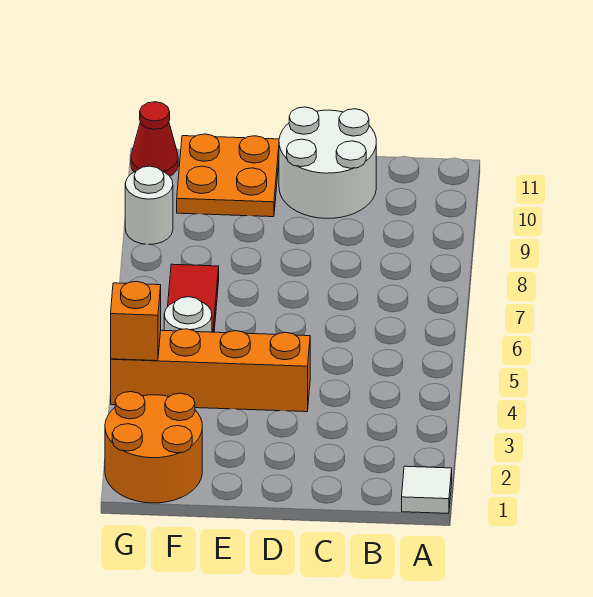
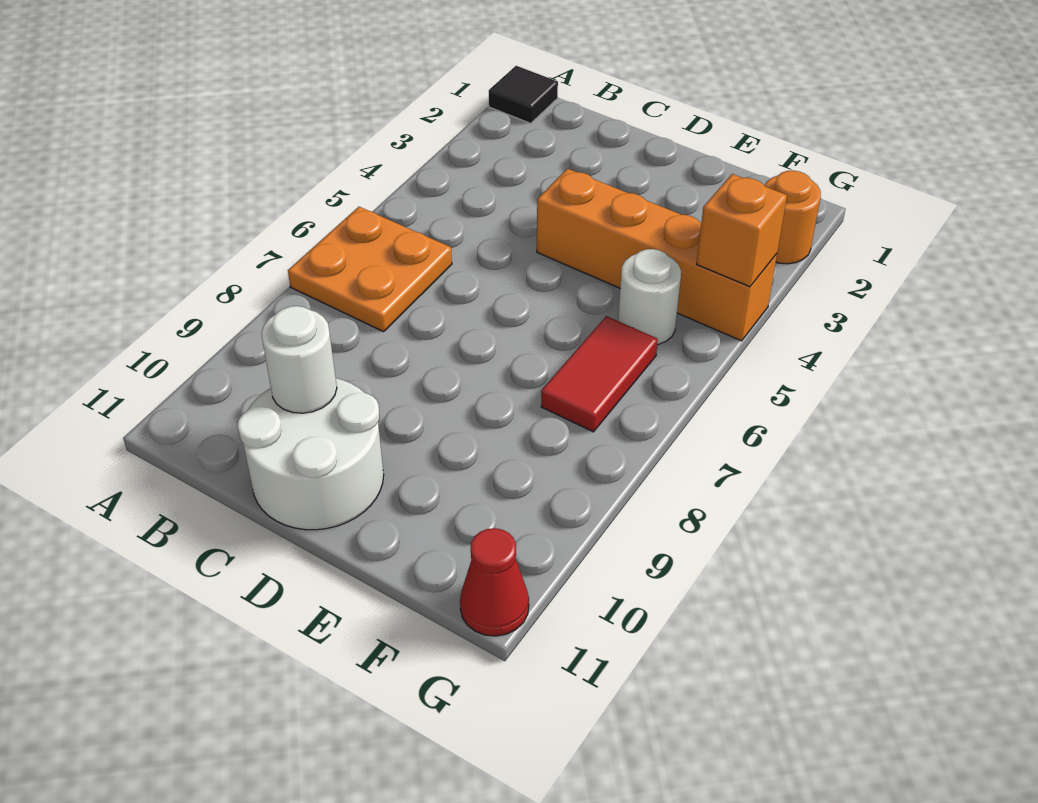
white 1x1 tile [402,466,452,513] -> black 1x1 tile [489,66,558,123]
orange 2x2 plate [177,134,279,217] -> orange 2x2 plate moved to [288,207,452,332]
orange 2x2 round brick [105,392,202,503] -> orange 1x1 round brick [765,170,821,264]
white 1x1 round brick [125,166,173,244] -> white 1x1 round brick moved to [261,306,337,413]

